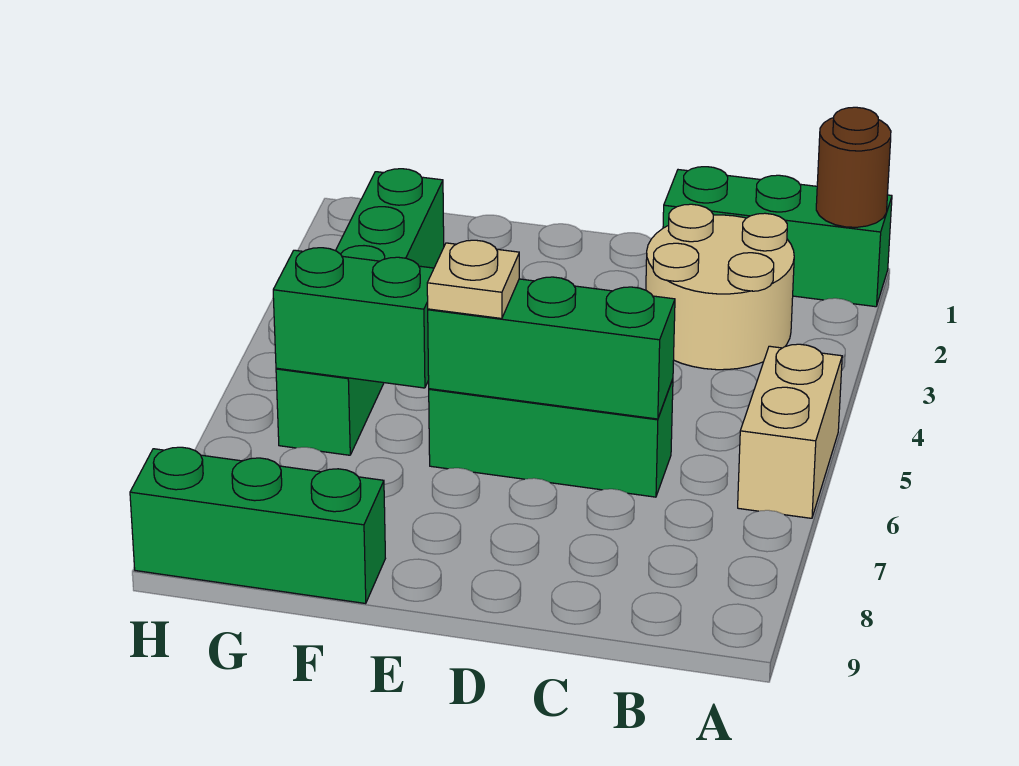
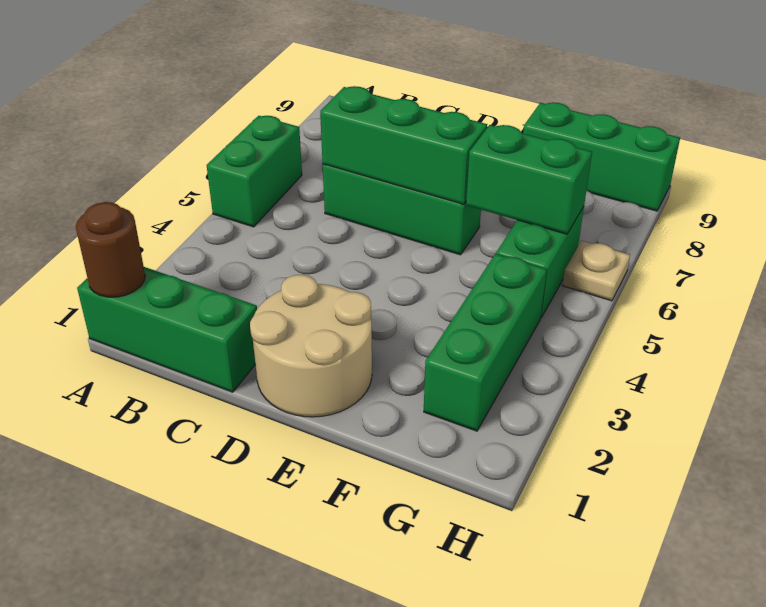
tan 1x2 brick [738,344,842,518] -> green 1x2 brick [207,116,302,227]
tan 2x2 round brick [646,204,794,370] -> tan 2x2 round brick moved to [250,275,372,417]
tan 1x1 plate [427,240,519,319] -> tan 1x1 plate moved to [562,241,630,301]

